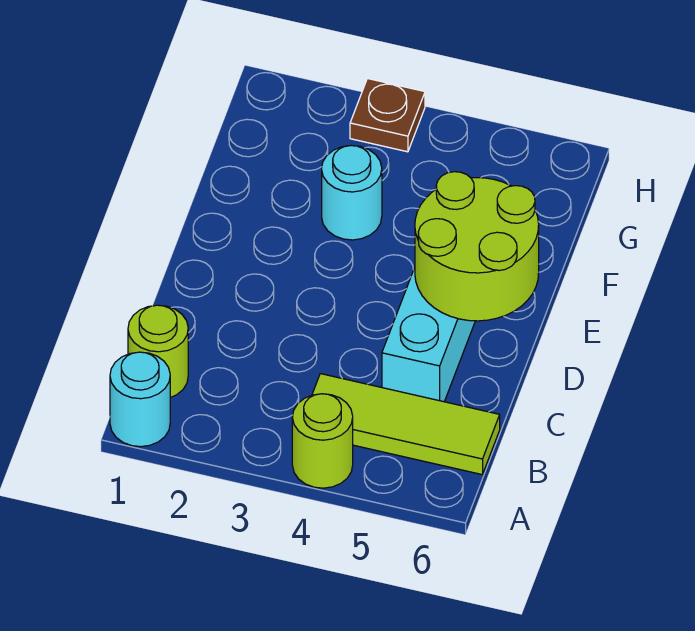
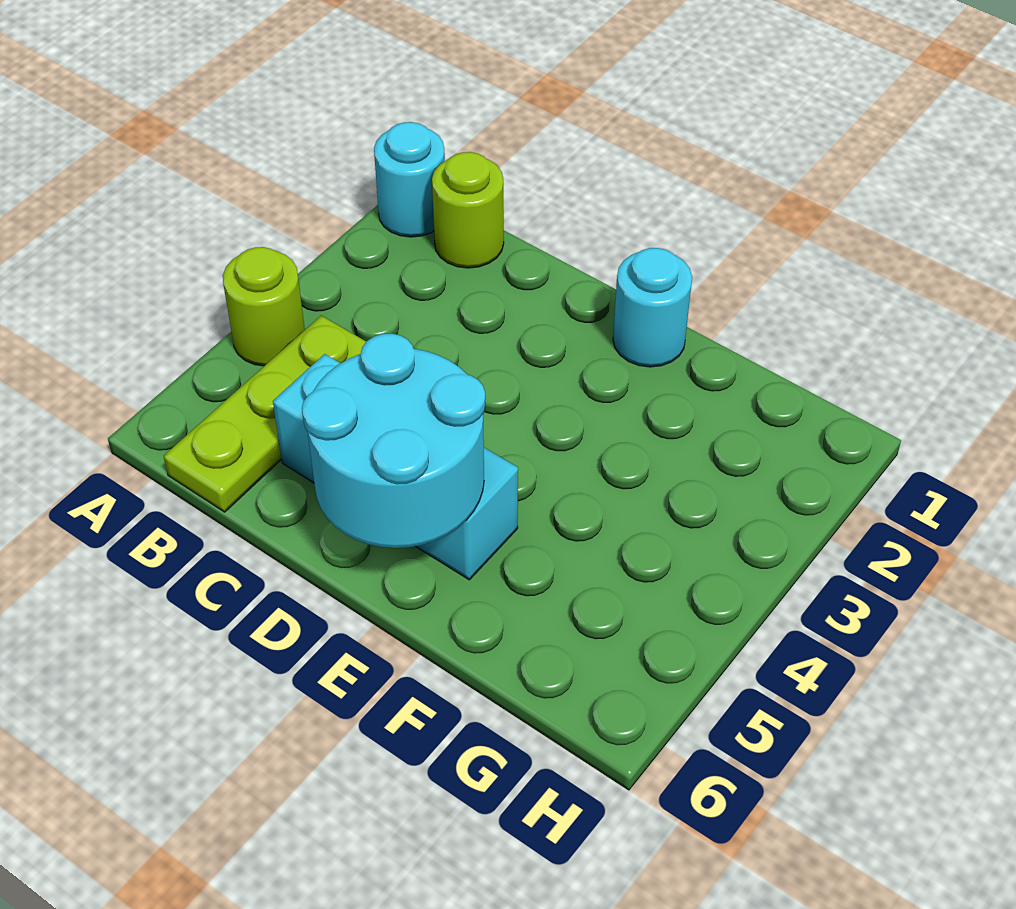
lime 1x3 tile [312,374,500,474] -> lime 1x3 plate [164,316,366,512]
lime 2x2 round brick [415,172,539,321] -> cyan 2x2 round brick [302,333,485,548]
cyan 1x1 round brick [322,146,382,240] -> cyan 1x1 round brick moved to [613,248,692,367]
brown 1x1 plate [350,79,425,152] -> none

